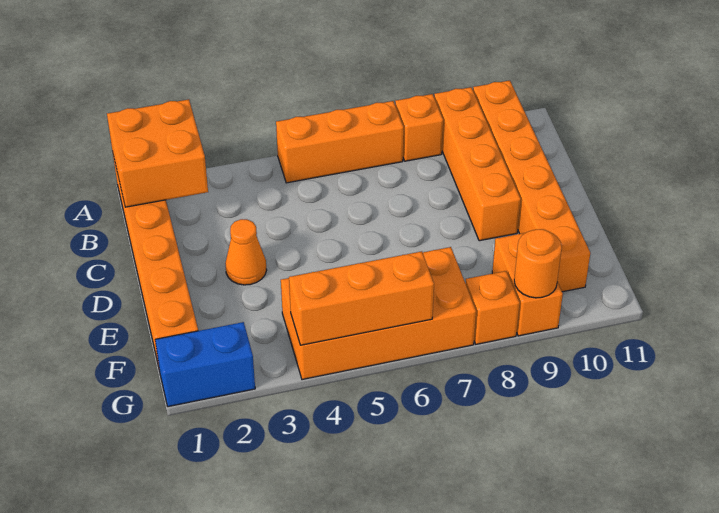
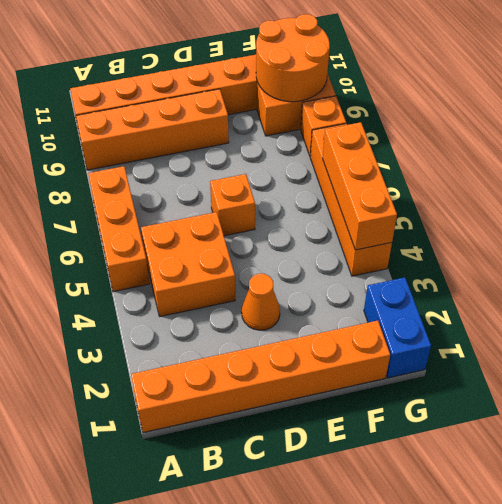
orange 2x2 brick [107,99,208,207] -> orange 2x2 brick moved to [141,212,235,316]
orange 1x1 brick [395,94,443,161] -> orange 1x1 brick moved to [210,174,255,236]
orange 2x4 brick [281,247,476,380] -> orange 1x4 brick [310,124,392,276]
orange 1x1 round brick [514,229,562,298] -> orange 2x2 round brick [256,14,330,102]

